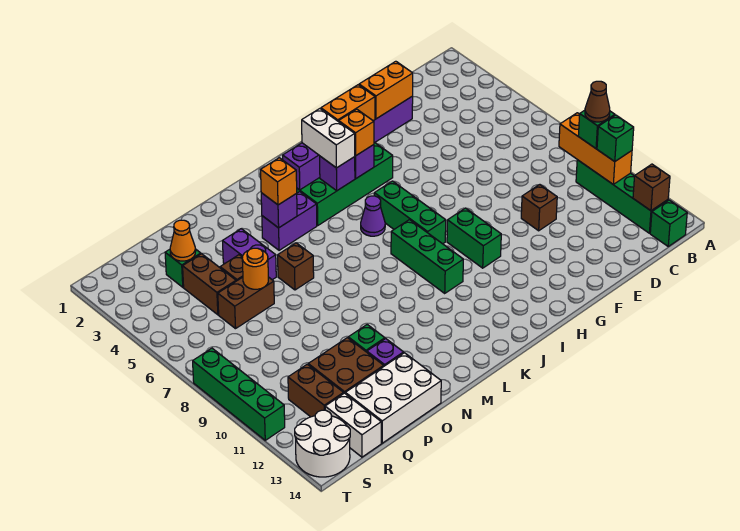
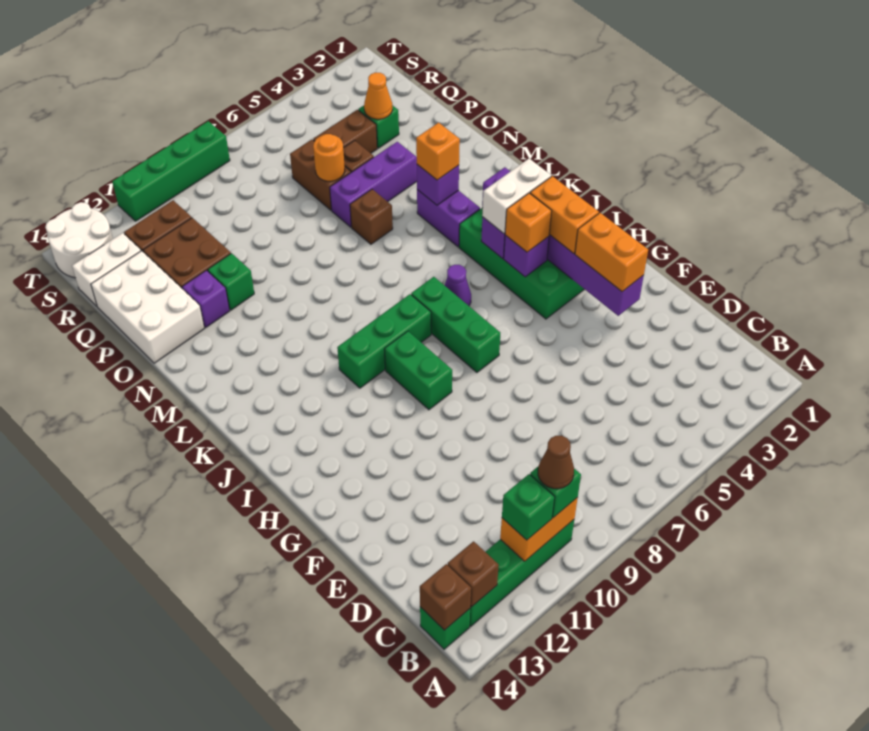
orange 1x3 brick [559,113,632,184] -> orange 1x2 brick [500,497,578,561]
brown 1x1 brick [521,185,557,231] -> brown 1x1 brick moved to [420,564,471,630]
green 1x2 brick [447,208,501,268] -> green 1x2 brick turned to [385,331,452,410]
green 1x3 brick [374,181,446,244] -> green 1x3 brick turned to [411,277,500,372]
purple 1x2 brick [223,229,276,280] -> purple 1x3 brick [330,142,417,227]

